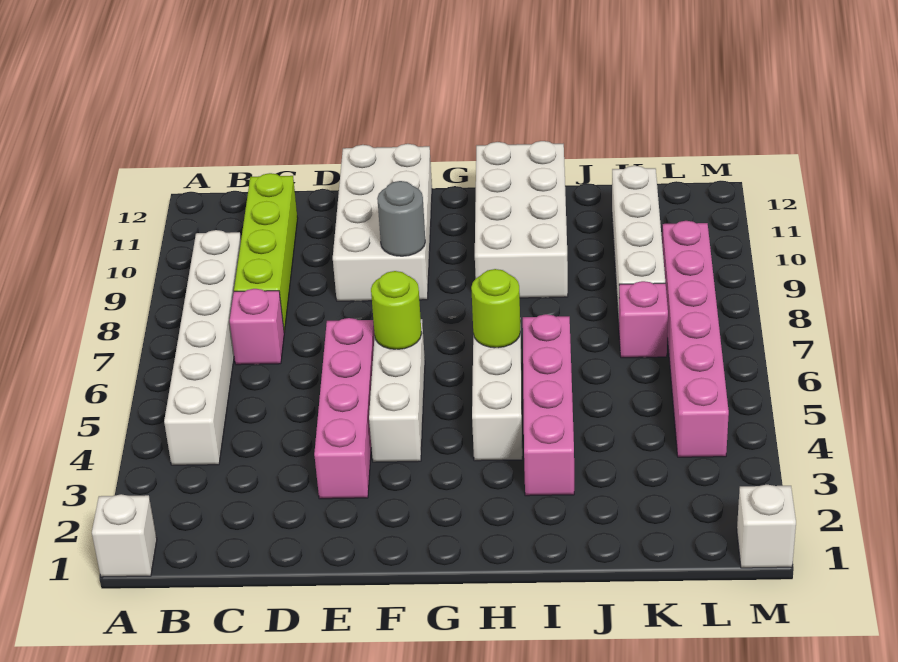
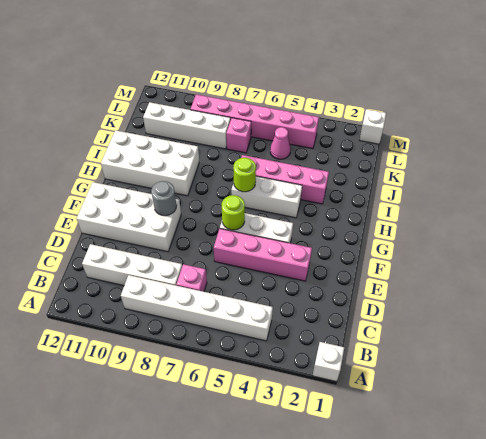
lime 1x4 brick [234,173,298,332] -> white 1x4 brick [82,244,182,286]
none -> pink 1x1 cone [270,127,291,159]

